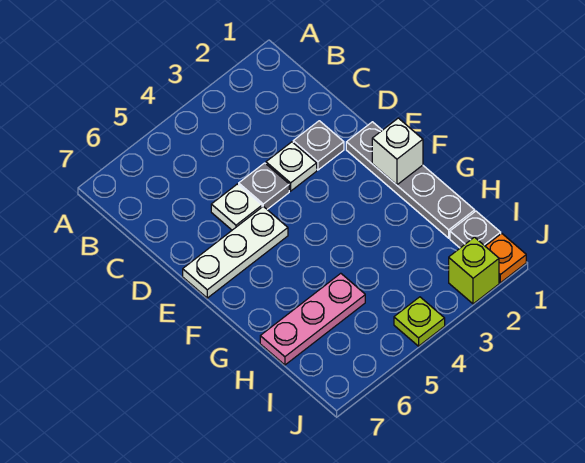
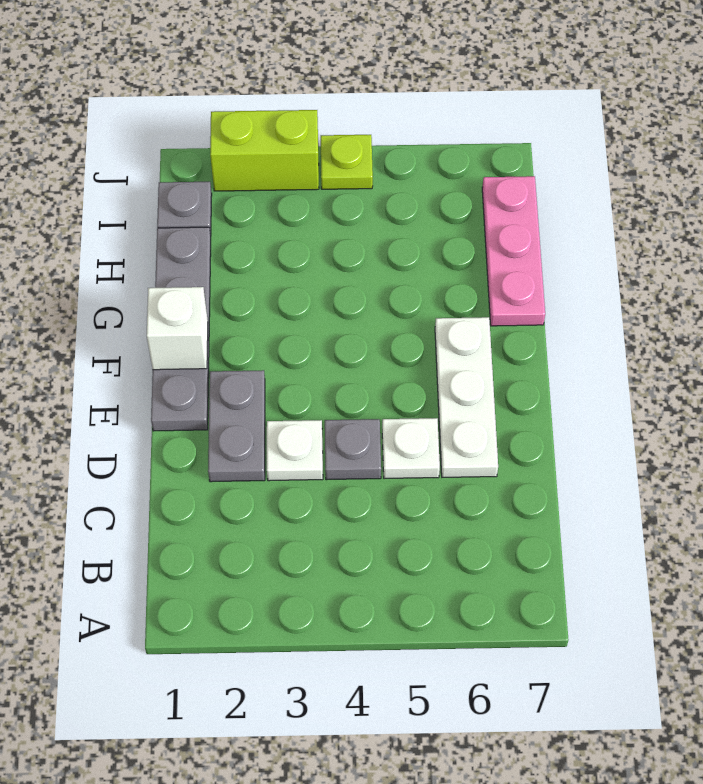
grey 1x1 plate [293,121,344,170] -> grey 1x2 plate [208,370,265,482]
white 1x3 plate [183,206,288,298] -> white 1x3 plate turned to [435,317,498,477]
pink 1x3 plate [260,273,365,365] -> pink 1x3 plate turned to [482,176,545,326]
orange 1x1 plate [485,233,526,283] -> none
lime 1x1 brick [449,237,499,304] -> lime 1x2 brick [210,110,319,191]

